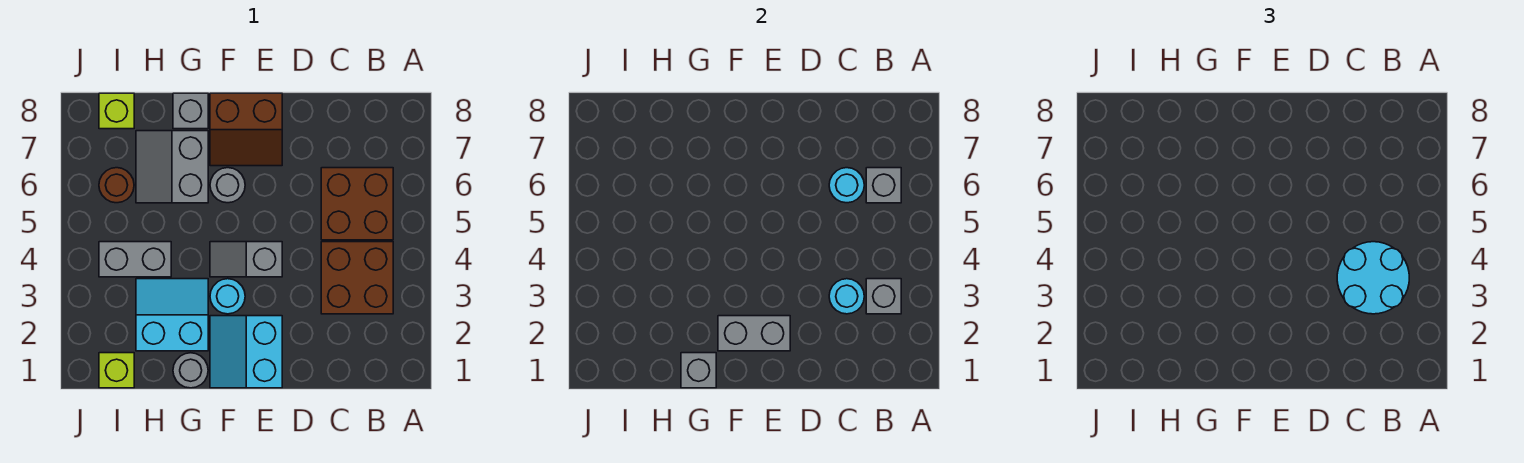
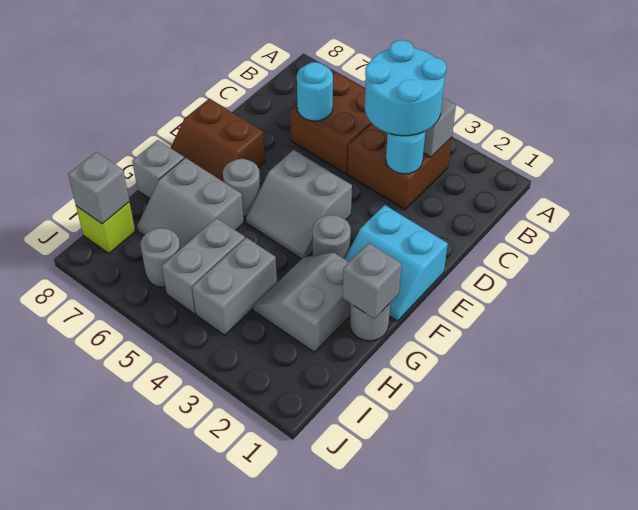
grey 1x1 brick [866,168,901,203] -> grey 1x1 brick moved to [68,152,129,224]
grey 1x2 brick [718,316,790,351] -> grey 1x2 brick moved to [162,218,245,314]
grey 1x2 slope [210,242,282,277] -> grey 2x2 slope [246,150,352,259]
brown 2x2 slope [210,93,282,166] -> brown 2x2 slope turned to [171,99,265,182]
cyan 1x1 round brick [210,279,245,314] -> grey 1x1 round brick [312,215,351,259]
cyan 2x2 slope [136,279,208,351] -> grey 2x2 slope [253,253,350,352]
lime 1x1 brick [99,353,134,388] -> none
brown 1x1 round brick [99,168,134,203] -> grey 1x1 round brick [141,228,180,287]

